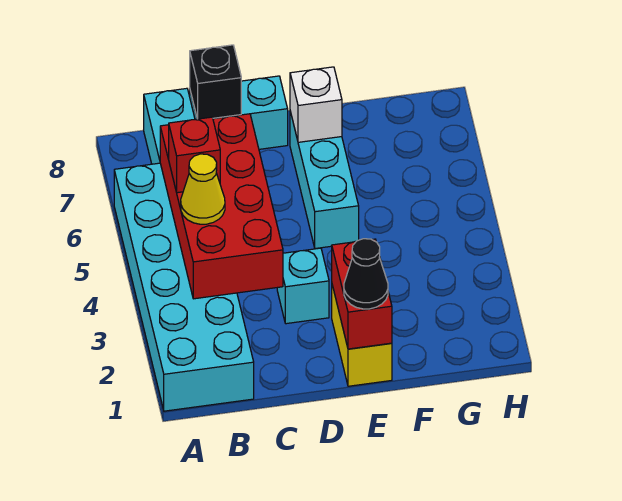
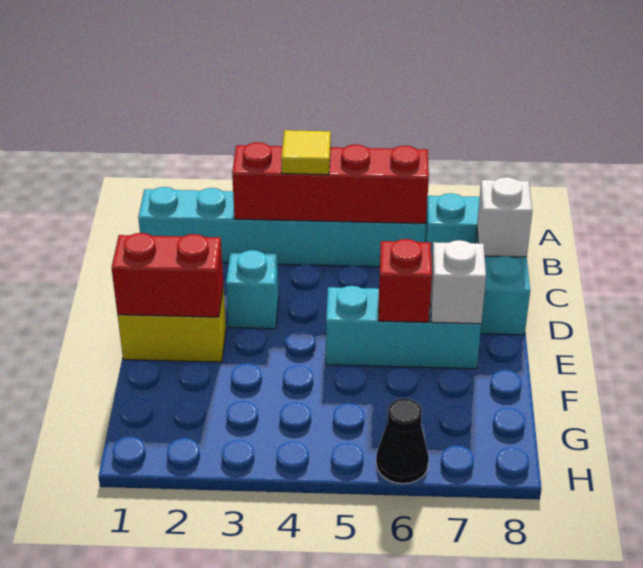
cyan 2x6 brick [114,163,254,411] -> cyan 1x6 brick [138,187,426,267]
red 2x4 brick [160,114,283,299] -> red 1x4 brick [232,142,429,224]
yellow 1x1 cone [181,154,225,224] -> yellow 1x1 tile [281,130,331,175]
red 1x1 brick [169,117,220,193] -> red 1x1 brick moved to [379,239,432,322]
black 1x1 brick [190,45,241,119] -> white 1x1 brick [477,177,532,257]
black 1x1 cone [344,239,388,309] -> black 1x1 cone moved to [376,398,429,484]

